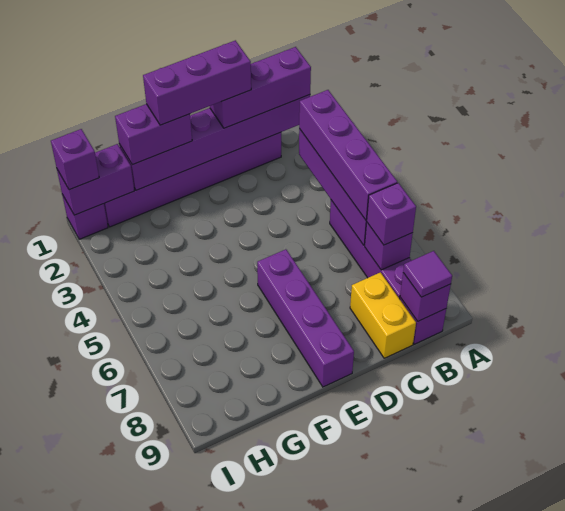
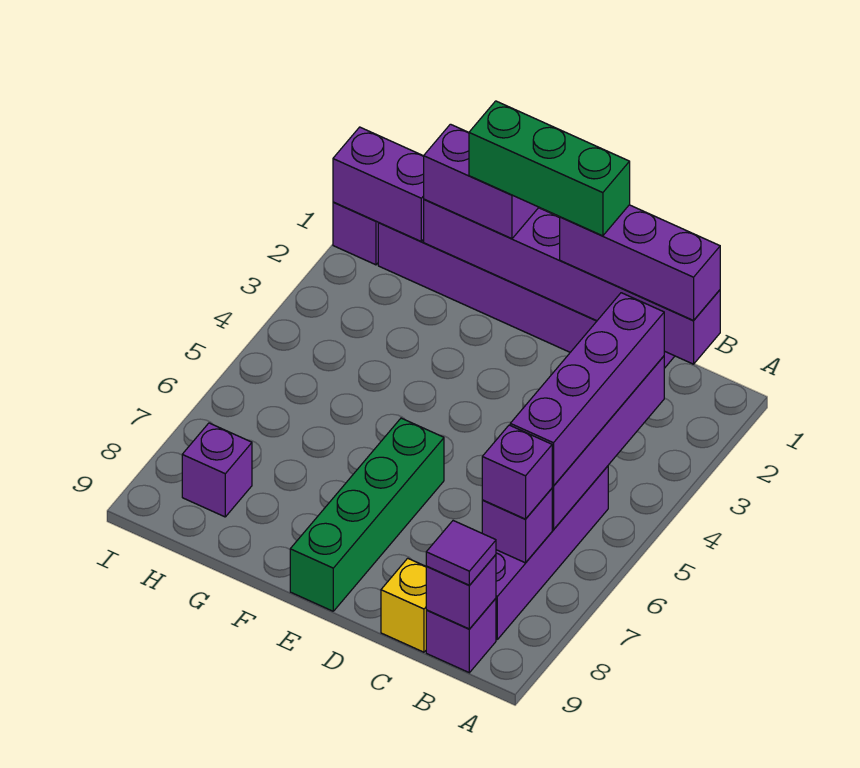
yellow 1x2 brick [350,272,416,358] -> yellow 1x1 brick [381,558,426,652]
purple 1x3 brick [143,40,251,125] -> green 1x3 brick [469,101,630,236]
purple 1x4 brick [257,249,354,387] -> green 1x4 brick [290,418,444,611]
purple 1x1 brick [51,129,99,190] -> purple 1x1 brick moved to [182,423,252,517]

